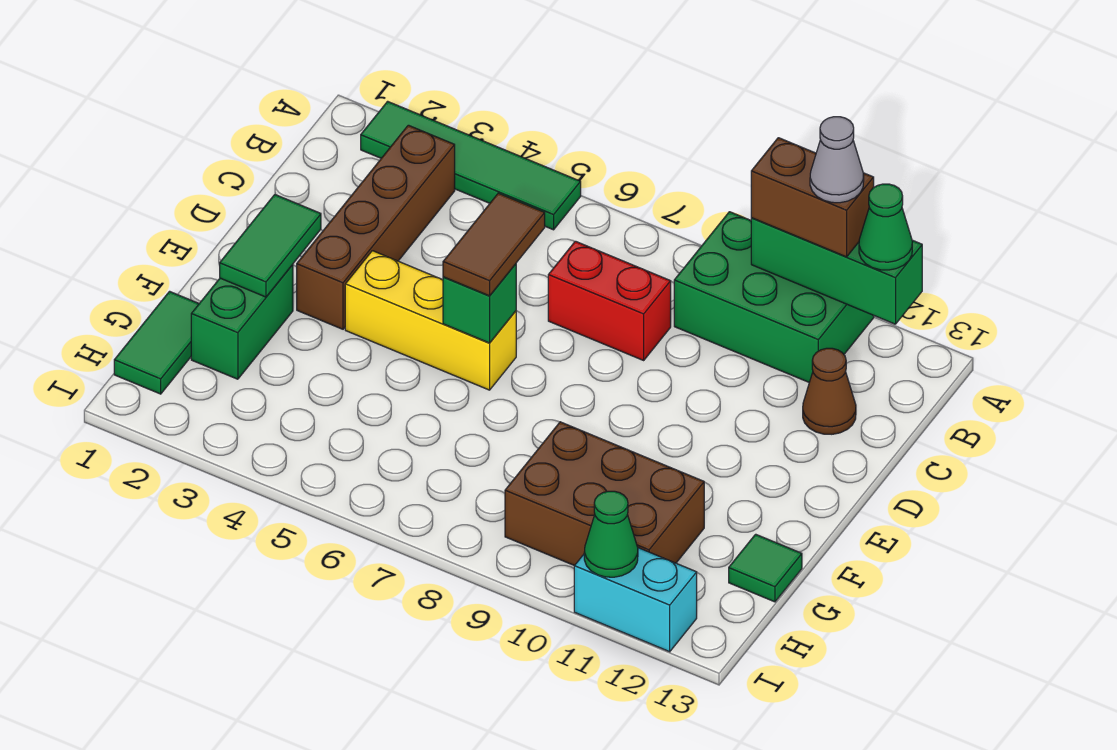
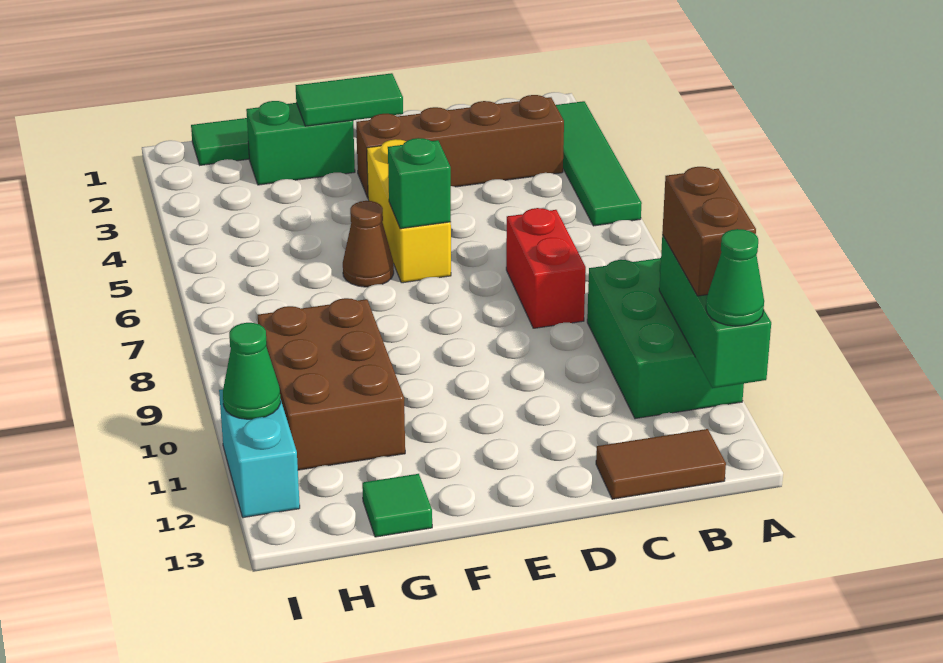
grey 1x1 cone [810,117,864,203] -> none
brown 1x1 cone [803,348,856,434] -> brown 1x1 cone moved to [343,201,394,287]
brown 1x2 tile [443,193,545,296] -> brown 1x2 tile moved to [596,429,726,499]

